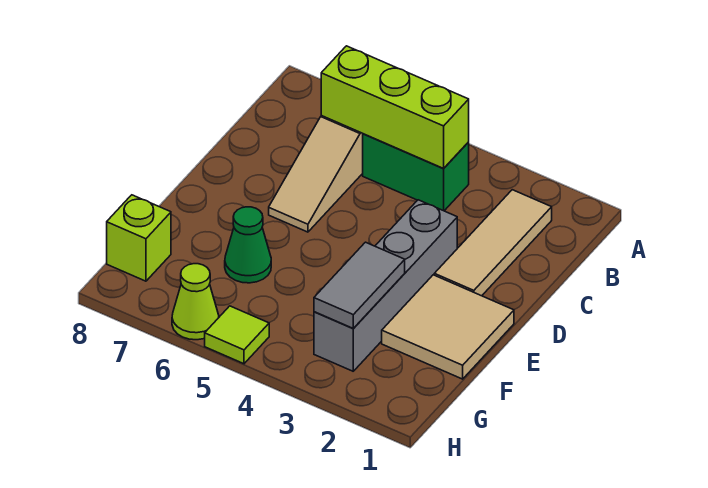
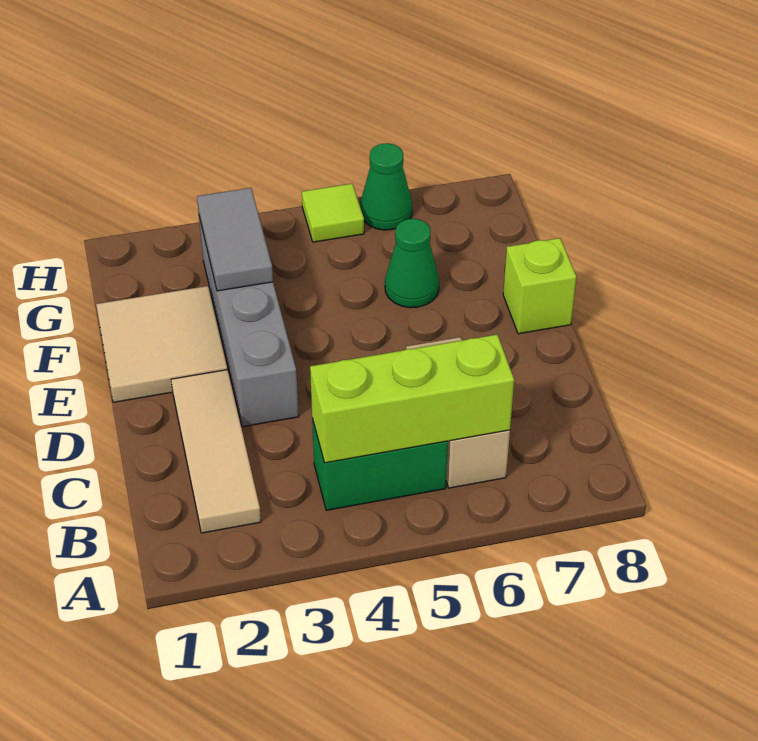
lime 1x1 brick [107,195,171,281] -> lime 1x1 brick moved to [503,238,576,334]
lime 1x1 cone [172,264,219,340] -> green 1x1 cone [360,143,412,230]

